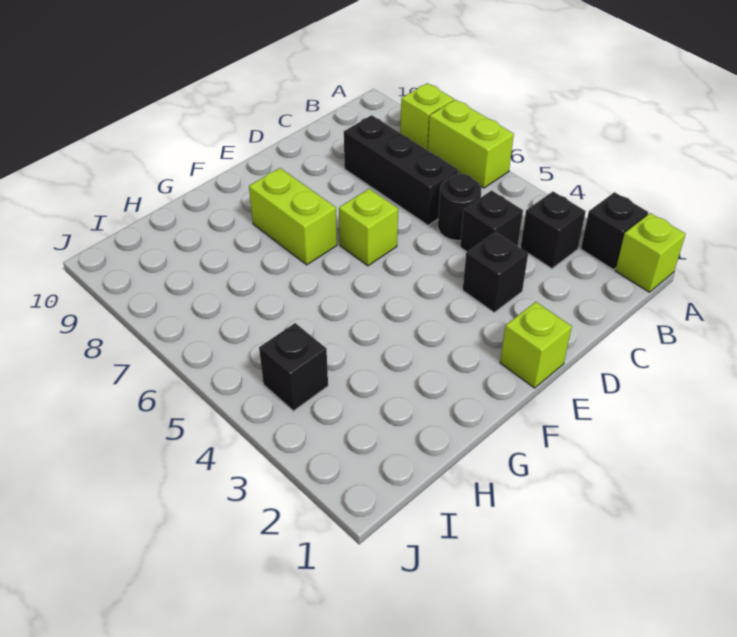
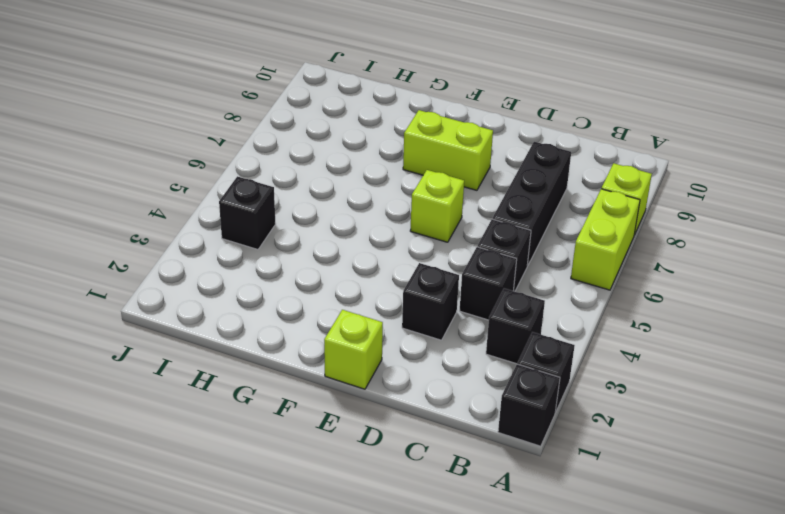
lime 1x1 brick [615,213,686,292] -> black 1x1 brick [498,364,560,446]
black 1x1 round brick [438,174,481,241] -> black 1x1 brick [477,219,531,291]
lime 1x2 brick [249,168,337,265] -> lime 1x2 brick turned to [403,110,493,190]

